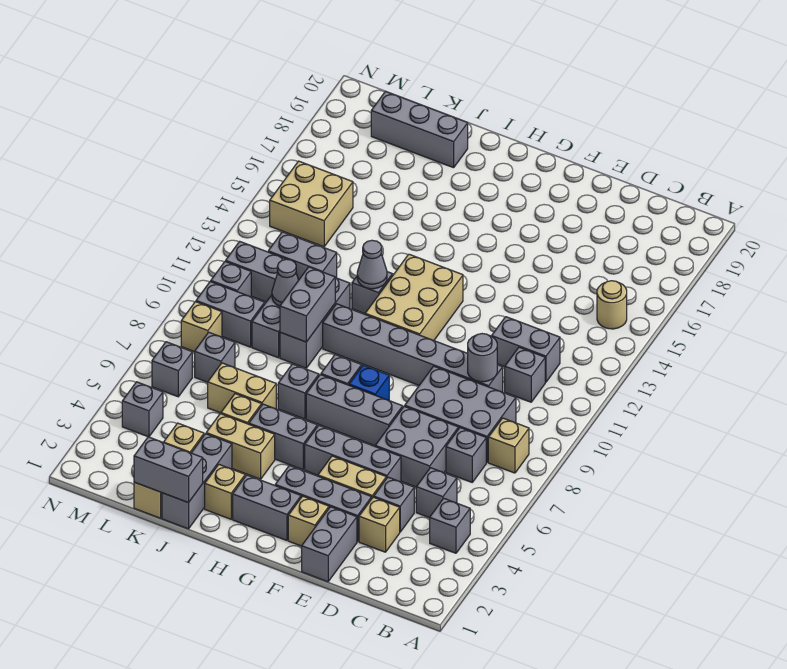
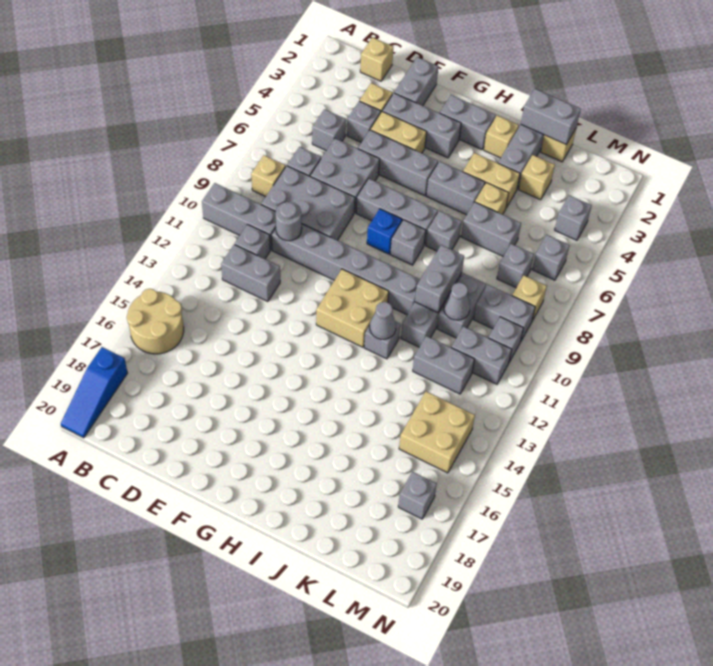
none -> blue 1x3 slope [61,347,127,438]
grey 1x1 brick [430,498,470,553] -> grey 1x1 brick moved to [398,472,437,519]
tan 1x1 round brick [597,281,627,329] -> tan 2x2 round brick [127,289,184,354]
tan 1x1 brick [288,496,329,546] -> tan 1x1 brick moved to [360,37,393,81]
tan 2x3 brick [365,254,463,340] -> tan 2x2 brick [316,269,389,347]
tan 1x2 brick [208,363,276,413] -> grey 1x2 brick [461,202,521,256]
grey 1x3 brick [371,91,468,168] -> grey 1x3 brick moved to [202,183,276,250]

